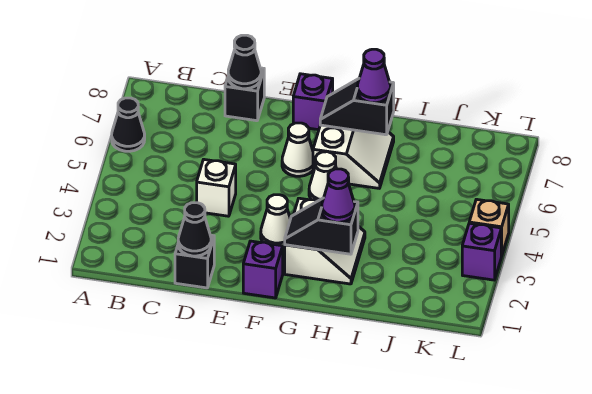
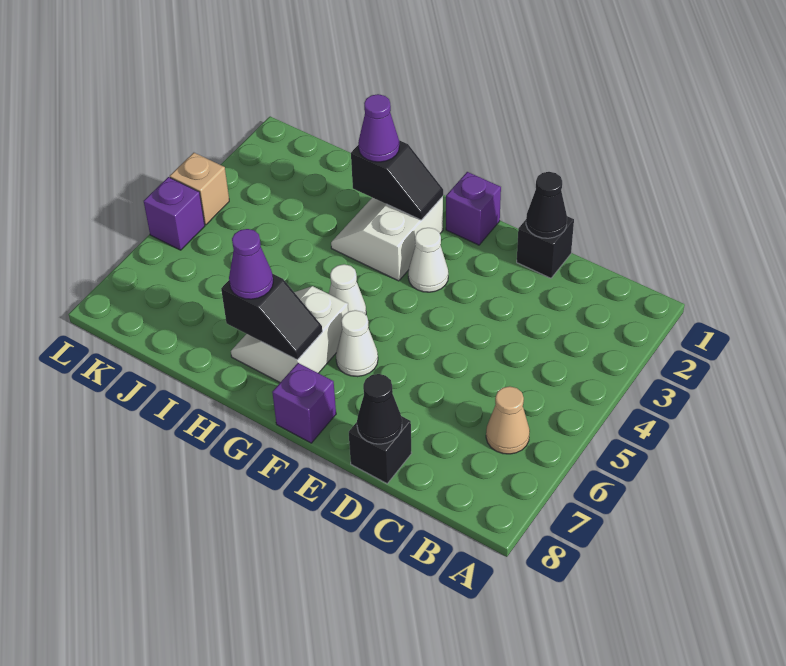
black 1x1 cone [112,98,145,151] -> none
none -> tan 1x1 cone [486,386,530,454]
white 1x1 brick [197,160,236,216] -> none
purple 1x1 brick [462,223,501,280] -> purple 1x1 brick moved to [144,177,205,250]

